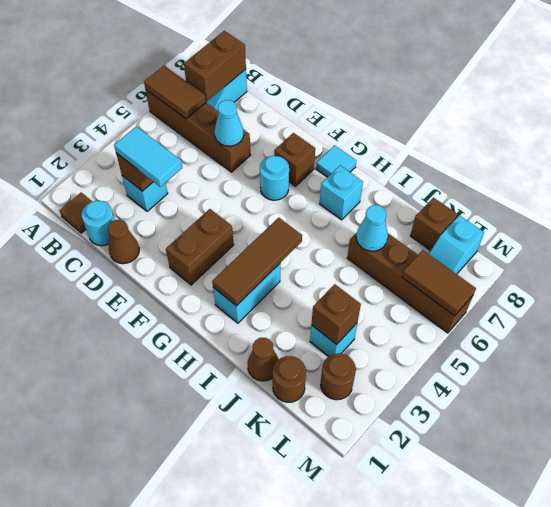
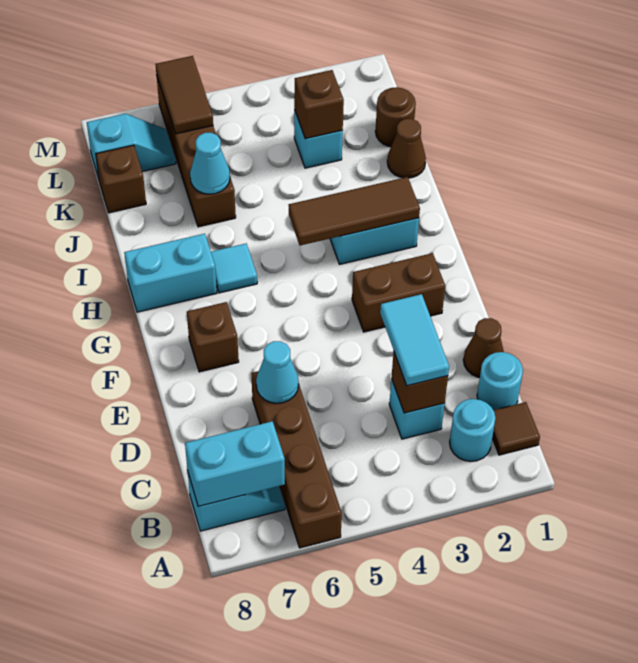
brown 1x2 tile [144,66,206,119] -> none
brown 1x2 brick [184,31,246,101] -> cyan 1x2 brick [185,421,285,506]
cyan 1x1 round brick [260,156,289,200] -> cyan 1x1 round brick moved to [450,399,496,462]
cyan 1x1 tile [316,145,356,177] -> cyan 1x1 tile moved to [211,244,257,293]
cyan 1x1 brick [320,166,363,220] -> cyan 1x2 brick [124,234,217,312]
brown 1x1 round brick [321,353,356,400] -> none

